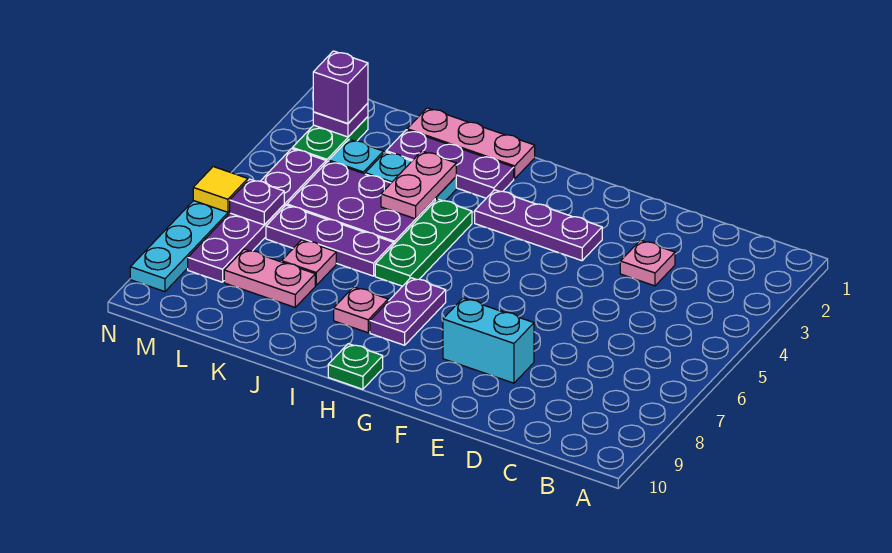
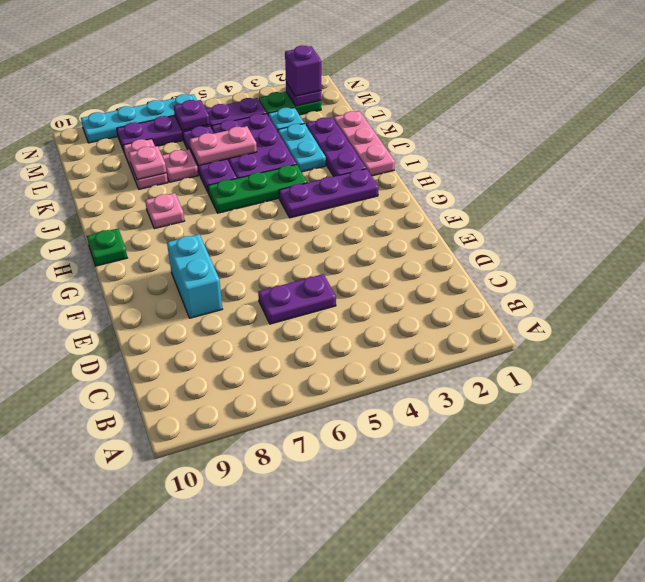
pink 1x1 plate [620,240,675,286] -> pink 1x1 plate moved to [129,146,167,180]
purple 1x3 plate [475,190,602,261] -> purple 1x3 plate turned to [279,169,379,218]
purple 1x2 plate [370,278,446,345] -> purple 1x2 plate moved to [258,274,336,324]
pink 1x2 plate [381,151,456,219] -> pink 1x2 plate moved to [190,126,257,165]
yellow 1x1 tile [193,167,248,212] -> none

